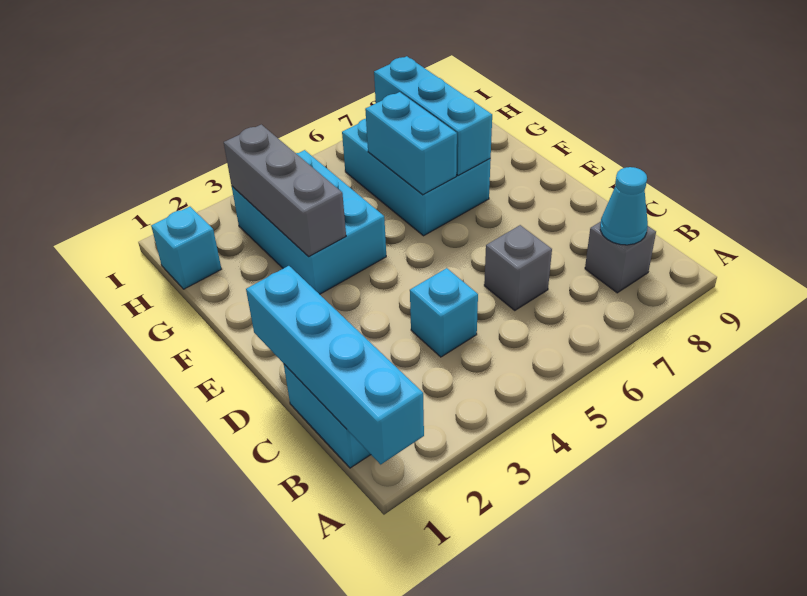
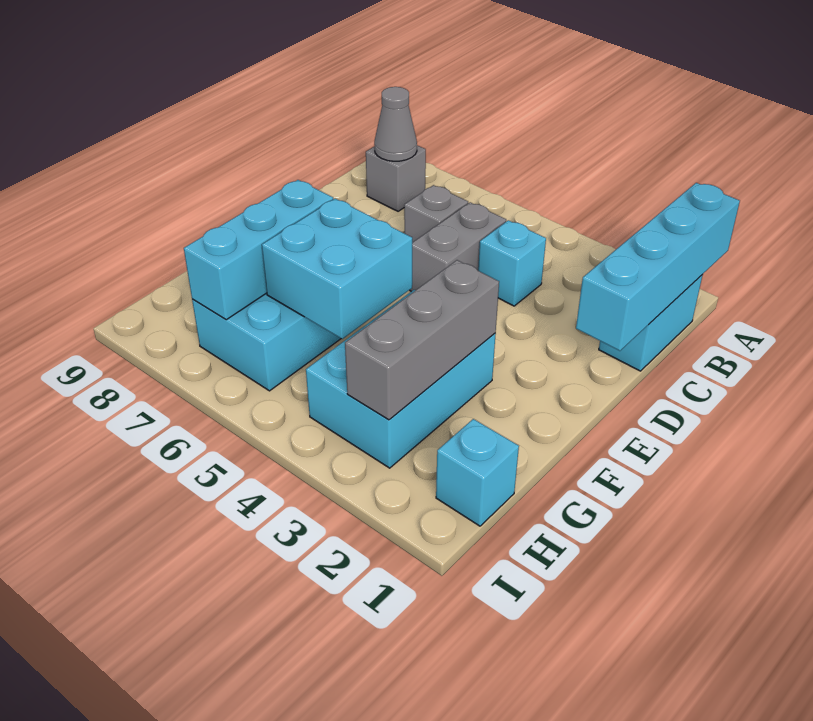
cyan 1x1 cone [600,167,648,245] -> grey 1x1 cone [374,87,417,161]
none -> grey 1x2 brick [410,202,506,291]
cyan 1x2 brick [365,92,457,195] -> cyan 2x2 brick [262,199,412,339]

